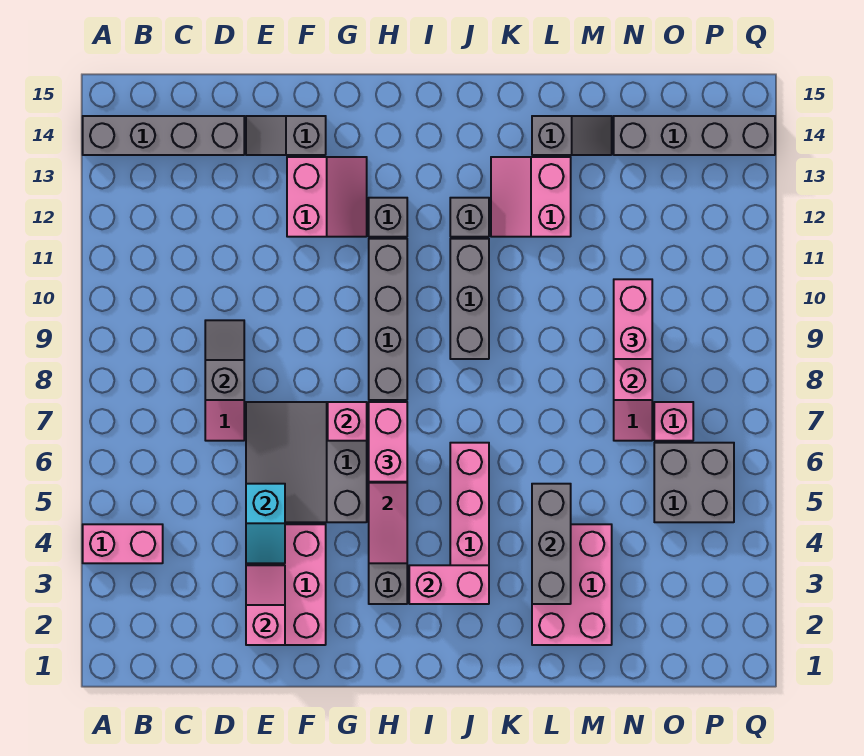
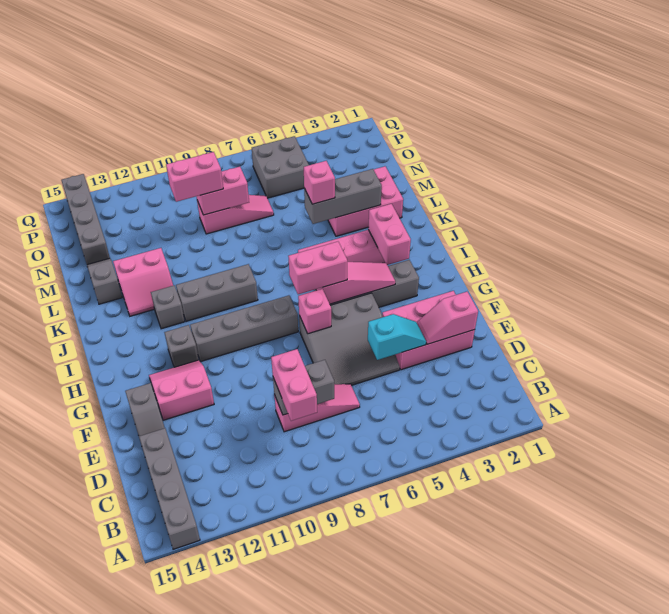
pink 1x2 brick [83,524,163,563] -> pink 1x2 brick moved to [271,349,317,421]
grey 1x2 slope [205,320,244,400] -> grey 1x2 brick [273,360,334,415]
pink 1x1 brick [654,402,693,441] -> pink 1x1 brick moved to [304,161,335,204]

